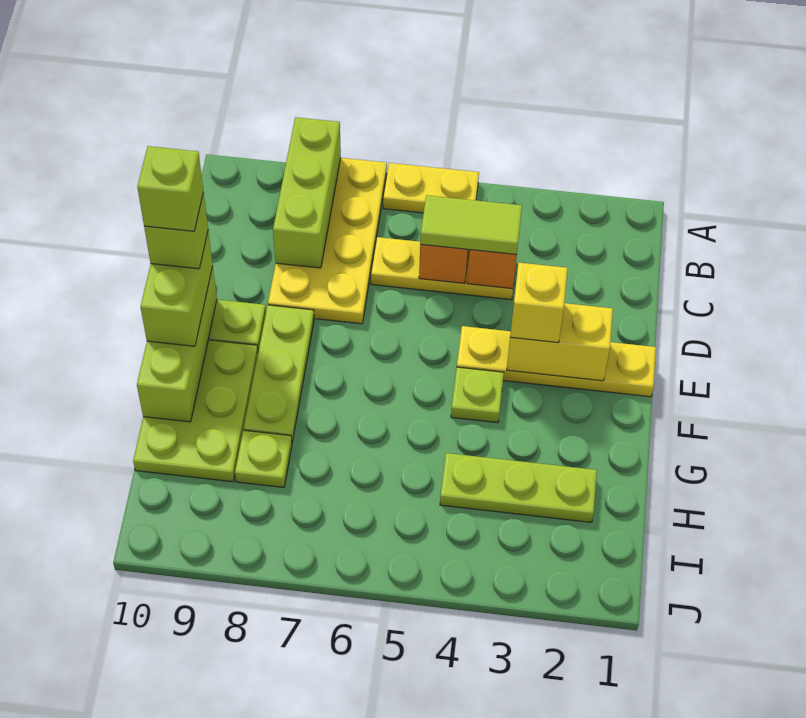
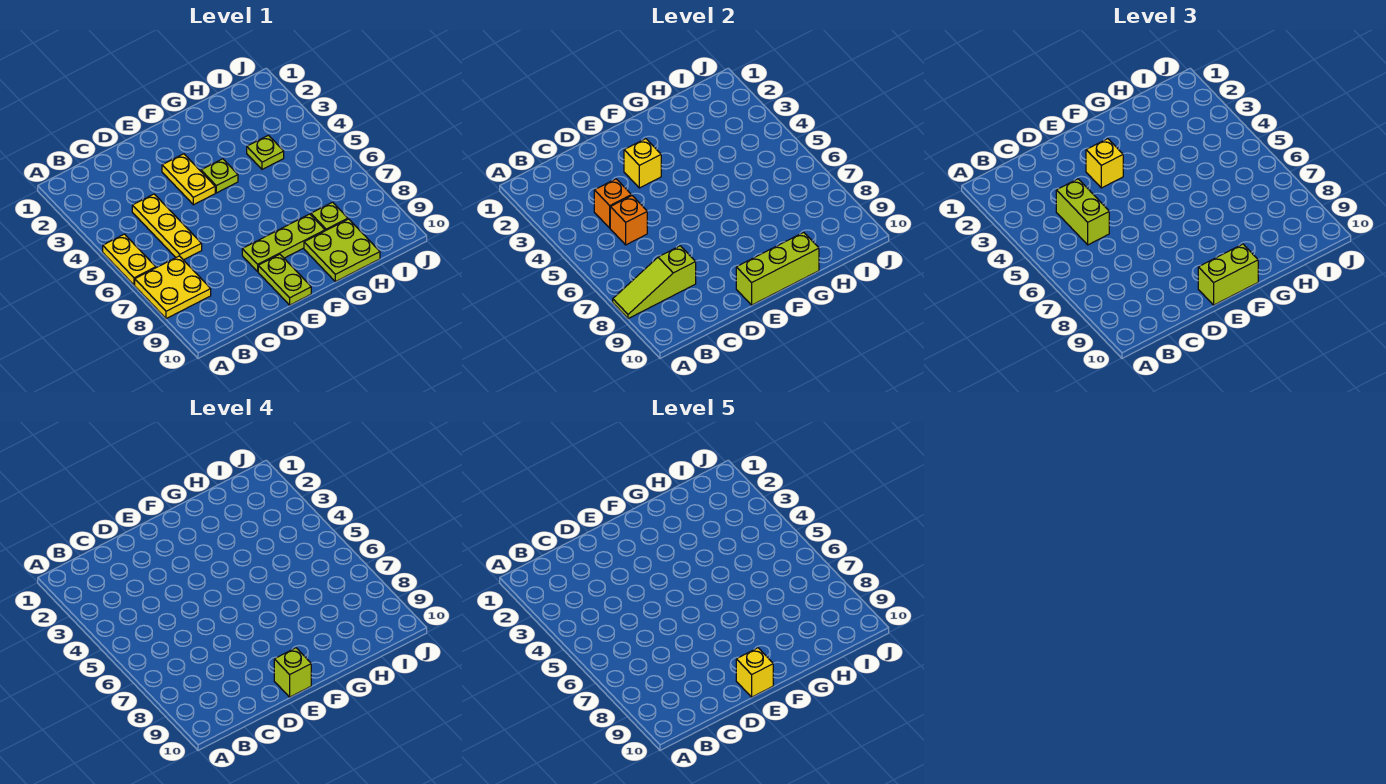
yellow 2x4 plate [268,158,387,324] -> yellow 2x2 plate [135,256,211,319]
lime 1x3 brick [273,117,341,268] -> lime 1x3 slope [613,246,696,319]
lime 1x2 tile [420,195,522,255] -> lime 1x2 brick [1056,179,1109,245]
yellow 1x4 plate [457,326,656,397] -> yellow 1x2 plate [162,154,215,205]
yellow 1x2 brick [507,303,613,381] -> yellow 1x1 brick [624,139,661,188]
lime 1x1 brick [137,146,203,231] -> yellow 1x1 brick [736,648,773,697]
lime 2x3 plate [133,340,258,482] -> lime 2x2 plate [304,219,380,282]
lime 1x3 plate [440,453,597,522] -> lime 1x1 plate [247,135,284,169]

